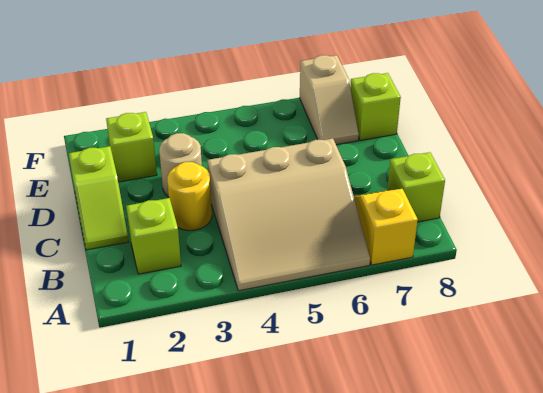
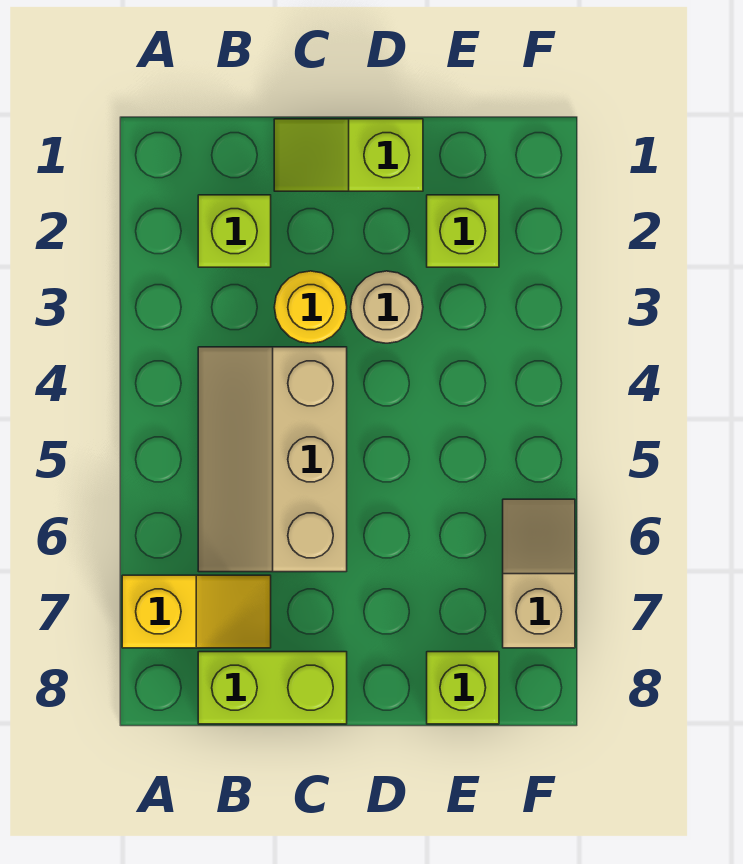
tan 3x3 slope [207,138,370,291] -> tan 2x3 slope [198,347,347,572]
lime 1x1 brick [387,152,445,222] -> lime 1x2 brick [198,652,347,724]
tan 1x2 slope [300,55,359,145] -> tan 1x2 slope turned to [503,499,575,648]

